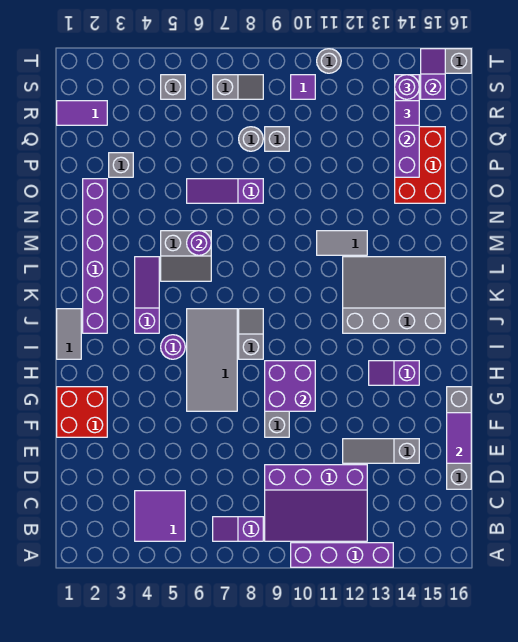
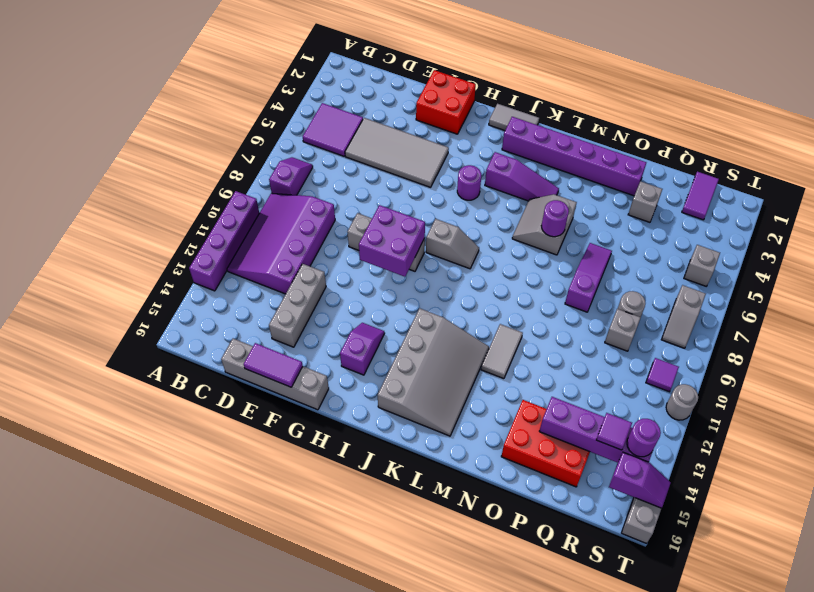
grey 1x3 slope [343,439,419,463] -> grey 1x3 brick [269,264,326,347]
grey 2x4 tile [187,309,237,411] -> grey 2x4 tile moved to [345,118,449,187]

